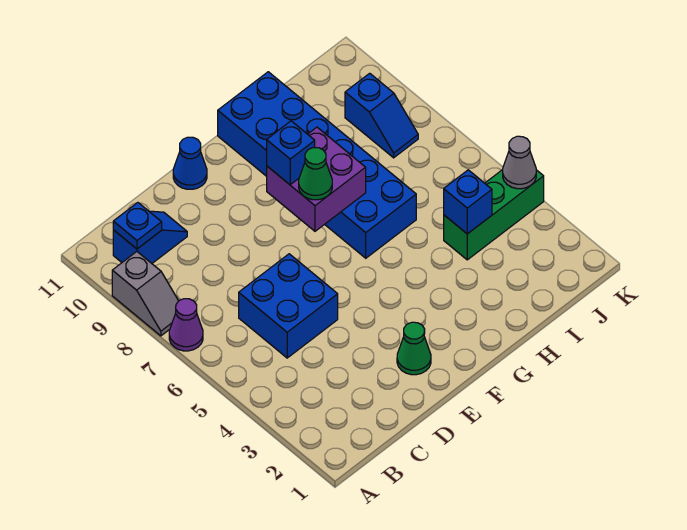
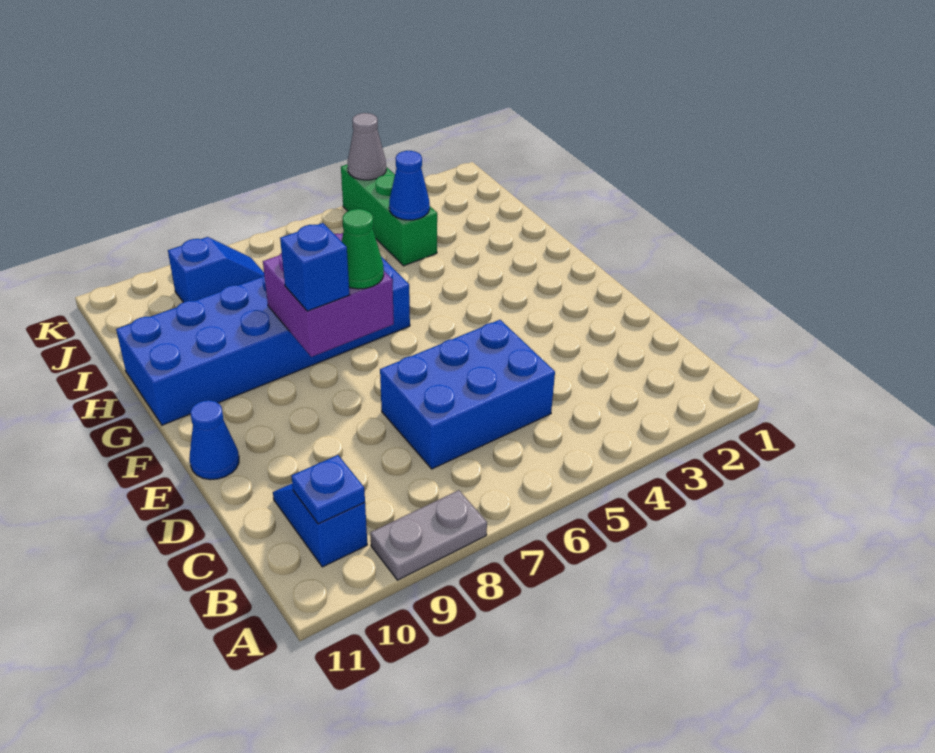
purple 1x1 cone [169,299,203,351] -> none
grey 1x2 slope [112,252,178,336] -> grey 1x2 plate [370,490,487,580]
blue 2x2 brick [239,254,338,358] -> blue 2x3 brick [380,320,555,469]
green 1x1 cone [397,322,431,375] -> none
blue 1x1 brick [444,170,492,234] -> blue 1x1 cone [389,151,430,220]

